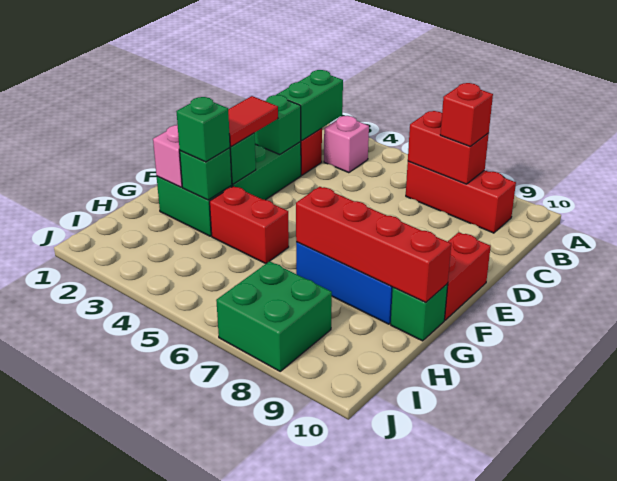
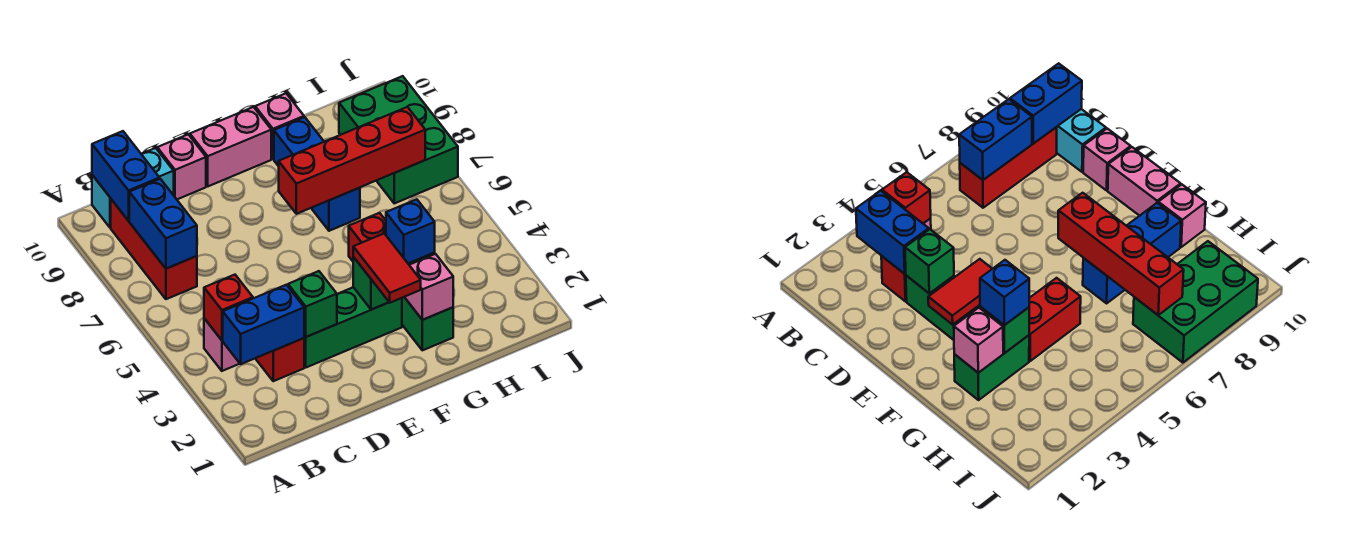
green 1x2 brick [277,70,343,141] -> blue 1x2 brick [222,285,304,364]
red 1x2 brick [408,111,489,184] -> blue 1x2 brick [129,179,197,269]
red 1x1 brick [440,83,493,146] -> red 1x1 brick moved to [204,275,253,340]
none -> blue 1x2 brick [92,131,160,221]
none -> cyan 1x2 brick [92,148,174,227]
none -> pink 1x1 brick [157,134,206,199]
red 1x2 tile [228,96,278,147] -> red 1x2 tile turned to [353,234,421,303]
red 1x2 brick [444,232,491,320] -> pink 1x2 brick [190,107,271,186]
green 1x1 brick [176,97,230,162] -> blue 1x1 brick [386,199,435,263]
red 1x4 brick [296,187,451,302] -> red 1x4 brick turned to [279,107,425,214]
green 1x1 brick [391,284,448,341] -> pink 1x1 brick [255,93,304,159]
green 2x2 brick [216,261,332,371] -> green 2x3 brick [339,76,458,203]

